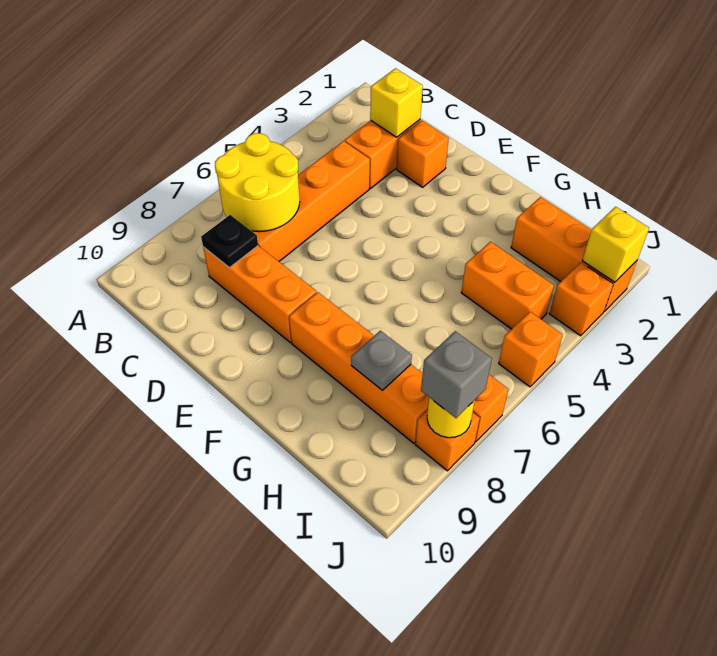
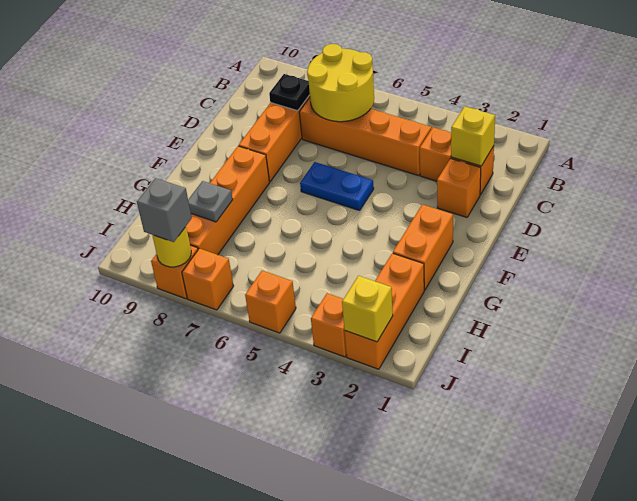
none -> blue 1x2 plate [300,162,374,211]
orange 1x2 brick [461,242,554,329] -> orange 1x2 brick moved to [393,204,453,290]

